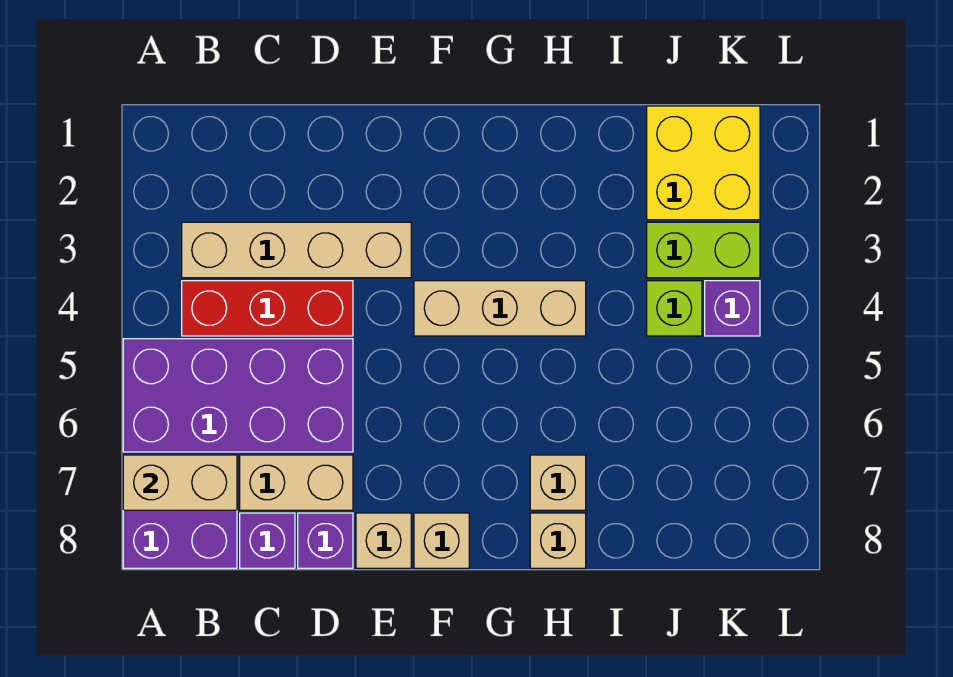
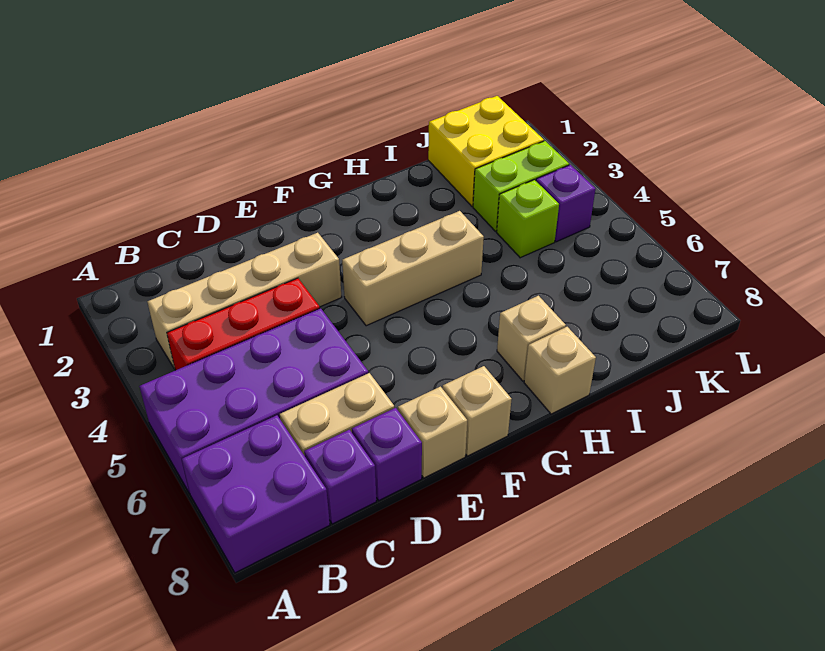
tan 1x2 brick [123,455,237,510] -> none

